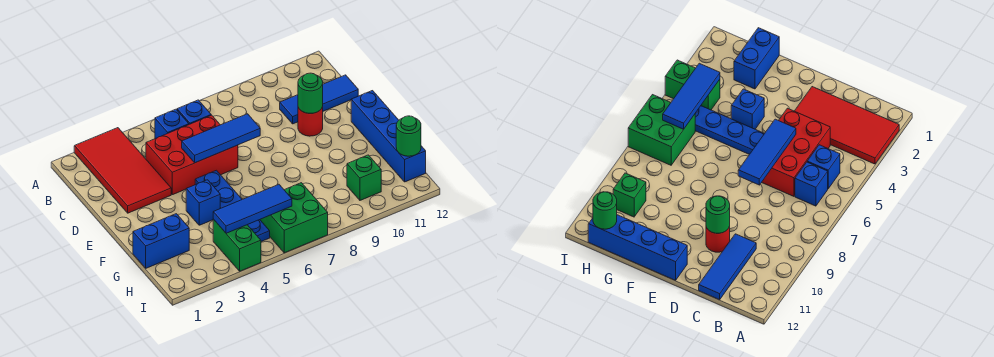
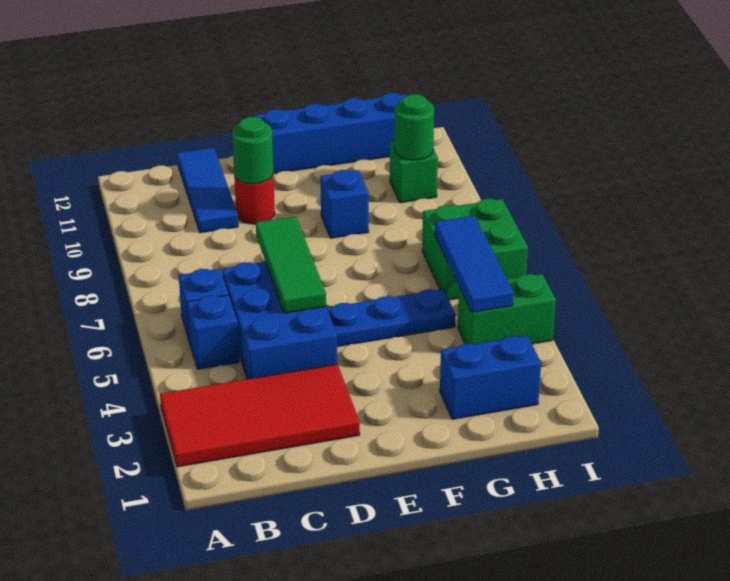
red 2x3 brick [146,115,238,195] -> blue 2x3 brick [222,262,337,379]
blue 1x3 tile [182,114,260,163] -> green 1x3 tile [256,216,326,313]
blue 1x4 plate [195,170,270,242] -> blue 1x3 plate [327,289,456,347]
blue 1x1 brick [186,180,220,225] -> blue 1x1 brick moved to [320,170,369,238]
blue 1x2 brick [133,214,189,268] -> blue 1x2 brick turned to [440,336,541,419]
green 1x1 round brick [396,116,421,156] -> green 1x1 round brick moved to [394,94,434,160]

